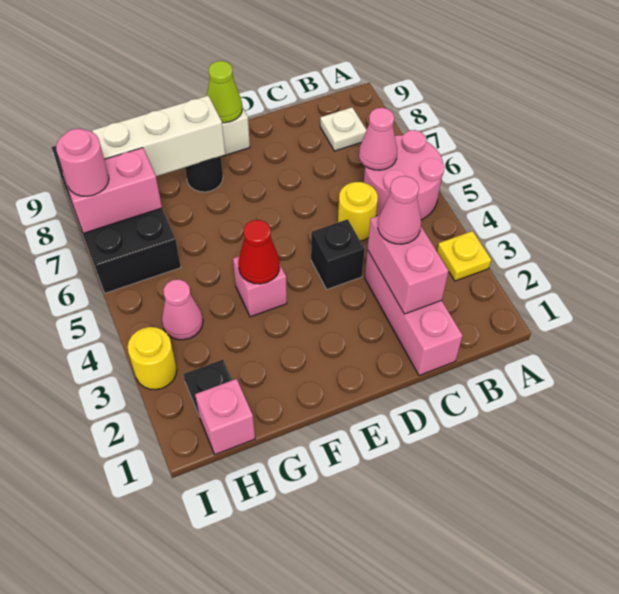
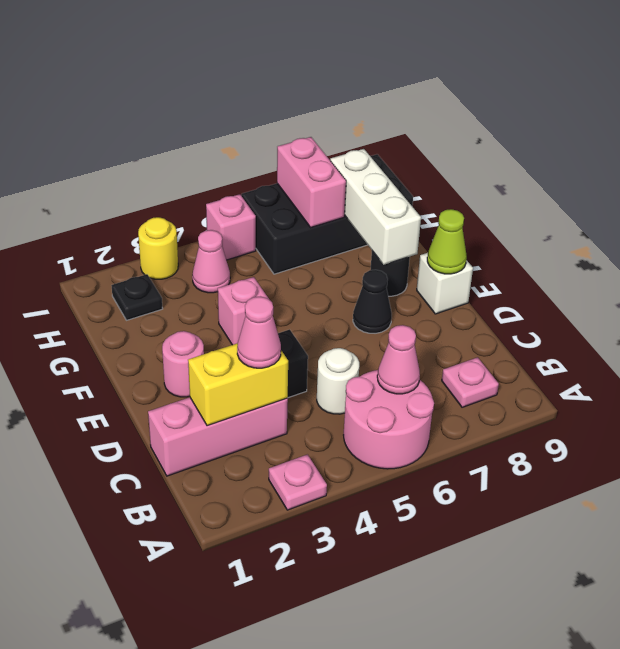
yellow 1x1 plate [437,231,491,281] -> pink 1x1 plate [269,454,327,510]
white 1x1 plate [320,107,366,151] -> pink 1x1 plate [442,357,499,407]
pink 1x2 brick [368,216,449,314] -> yellow 1x2 brick [188,343,288,426]
yellow 1x1 round brick [338,182,378,241] -> white 1x1 round brick [317,348,359,414]
none -> black 1x1 cone [353,270,392,333]
red 1x1 cone [238,220,280,284] -> none
pink 1x1 brick [195,379,255,454] -> pink 1x1 brick moved to [206,194,256,260]
pink 1x1 round brick [56,129,109,196] -> pink 1x1 round brick moved to [162,331,204,397]

